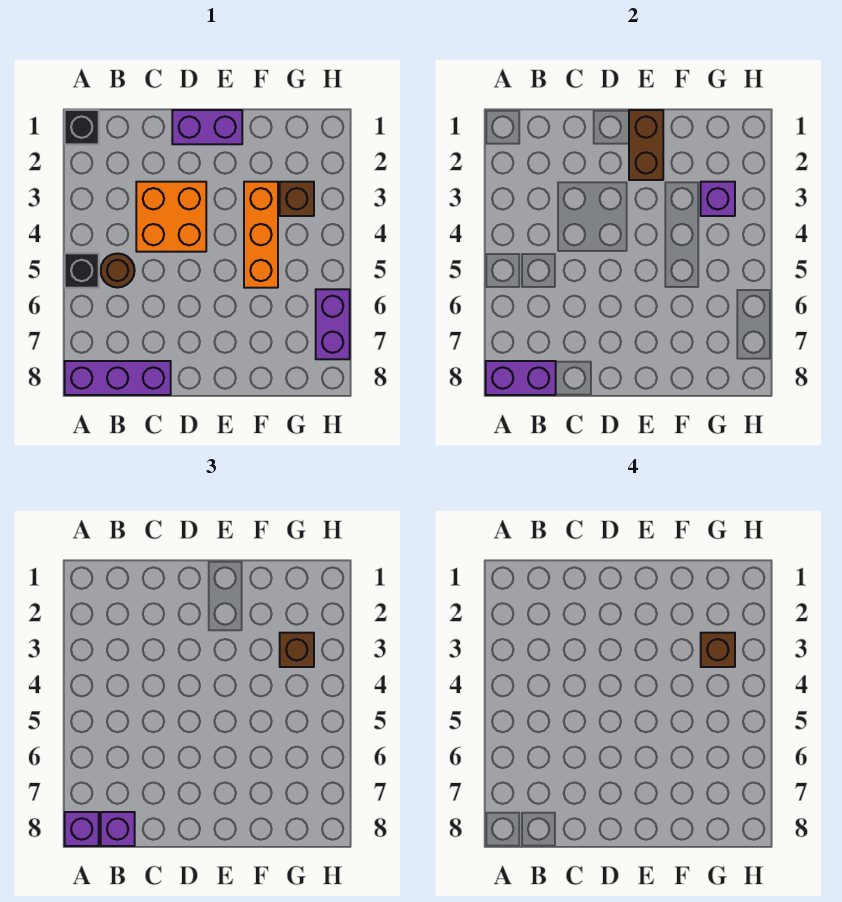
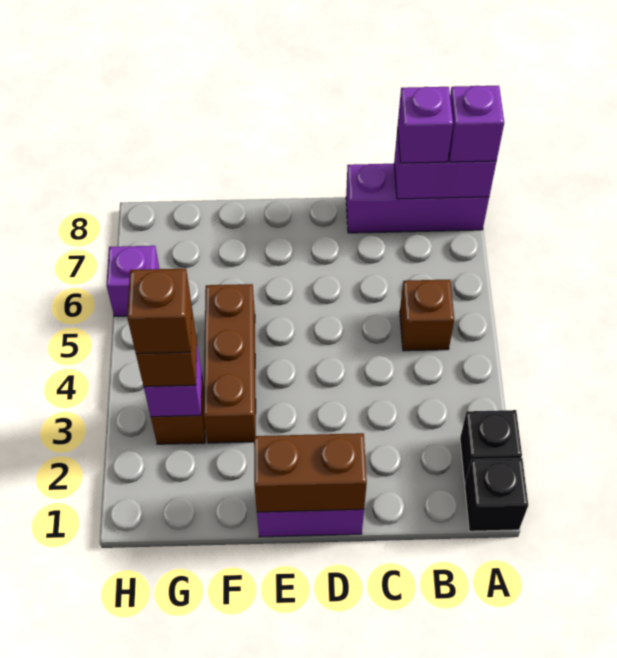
black 1x1 brick [65,253,99,288] -> black 1x1 brick moved to [460,410,522,483]
brown 1x1 round brick [101,253,135,288] -> brown 1x1 brick [400,280,454,351]
orange 2x2 brick [136,182,206,252] -> none
brown 1x2 brick [629,110,663,180] -> brown 1x2 brick turned to [254,433,367,512]
orange 1x3 brick [244,182,278,288] -> brown 1x3 brick [203,284,256,443]
purple 1x2 brick [316,289,350,359] -> purple 1x1 brick [106,246,159,316]

